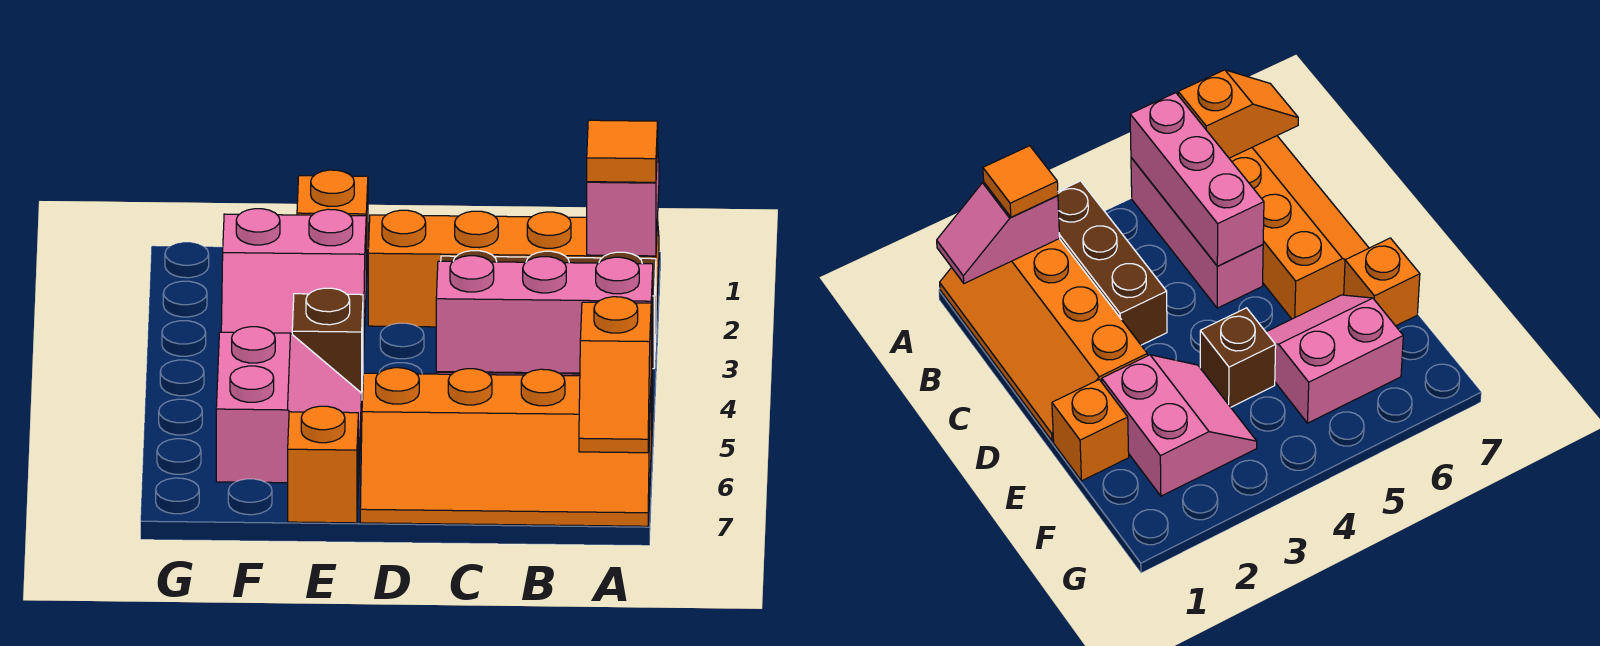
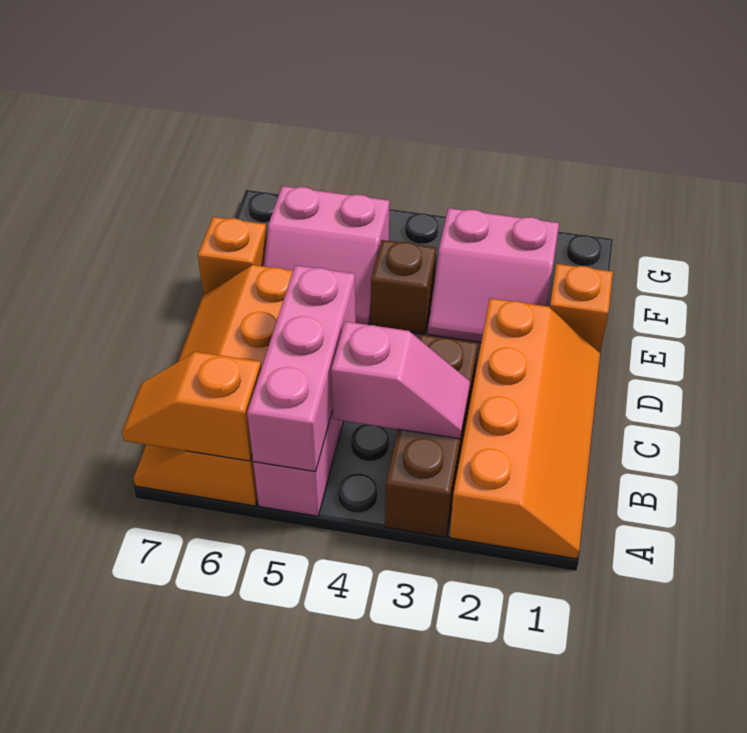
pink 1x2 slope [587,147,659,256] -> pink 1x2 slope moved to [331,322,470,439]
orange 1x1 tile [587,120,658,182] -> none
pink 2x2 slope [221,209,366,358] -> pink 2x2 slope turned to [428,208,559,342]

